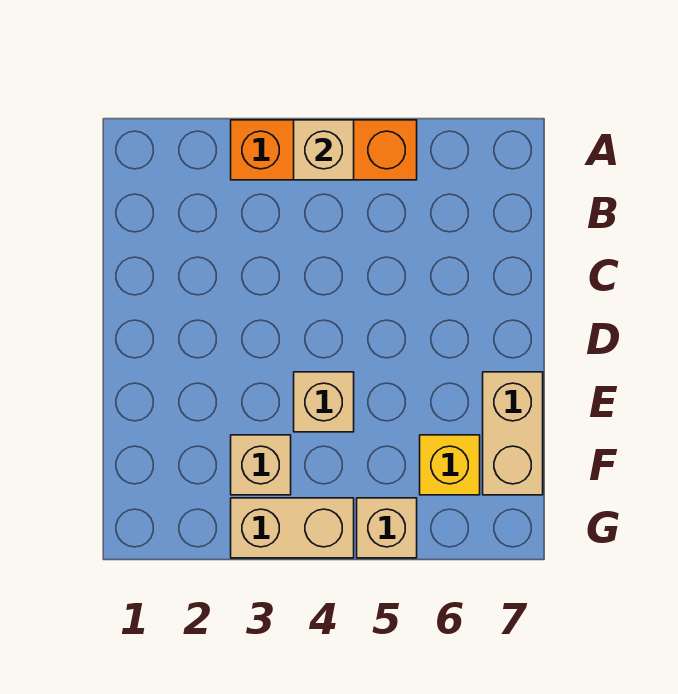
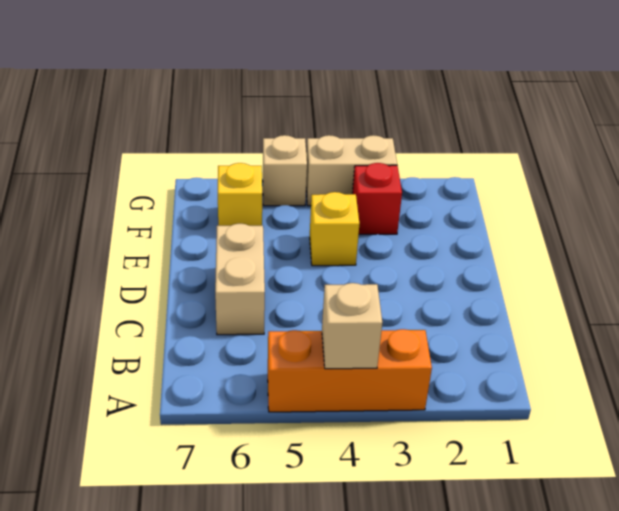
tan 1x1 brick [294,372,354,432] -> yellow 1x1 brick [310,192,359,266]
tan 1x2 brick [483,372,543,495] -> tan 1x2 brick moved to [215,224,265,335]
tan 1x1 brick [231,435,291,495] -> red 1x1 brick [352,163,402,234]

